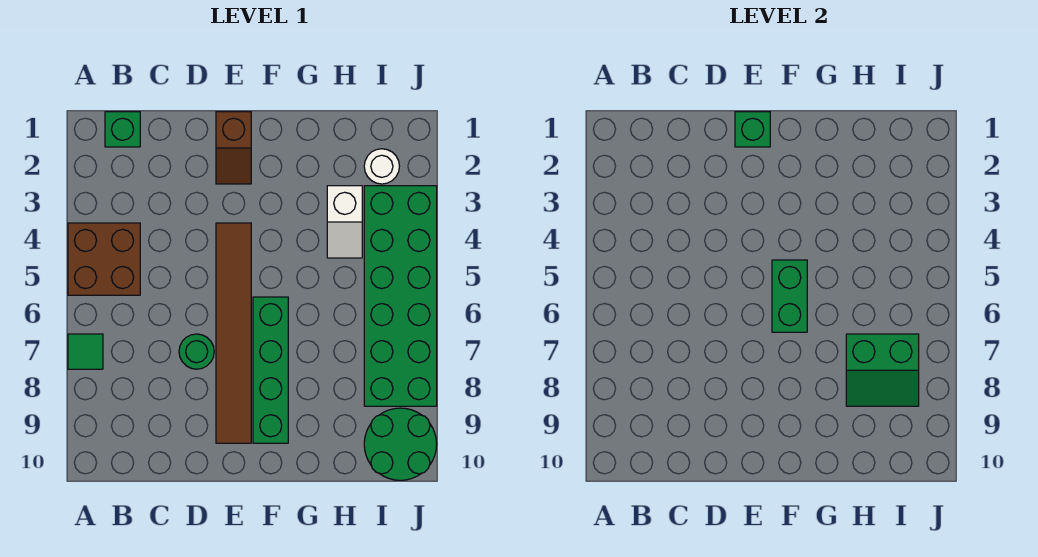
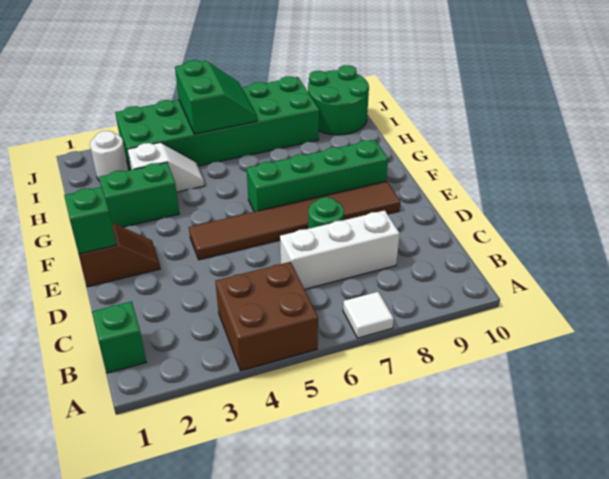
green 1x1 tile [68,334,103,369] -> white 1x1 tile [343,292,394,338]
none -> white 1x3 brick [280,210,400,289]
green 1x2 brick [772,260,807,332] -> green 1x2 brick moved to [99,162,179,227]
green 2x2 slope [846,334,919,406] -> green 2x2 slope moved to [175,60,257,134]

